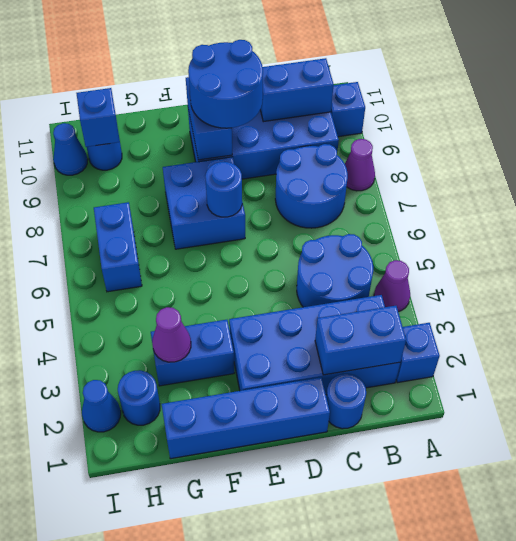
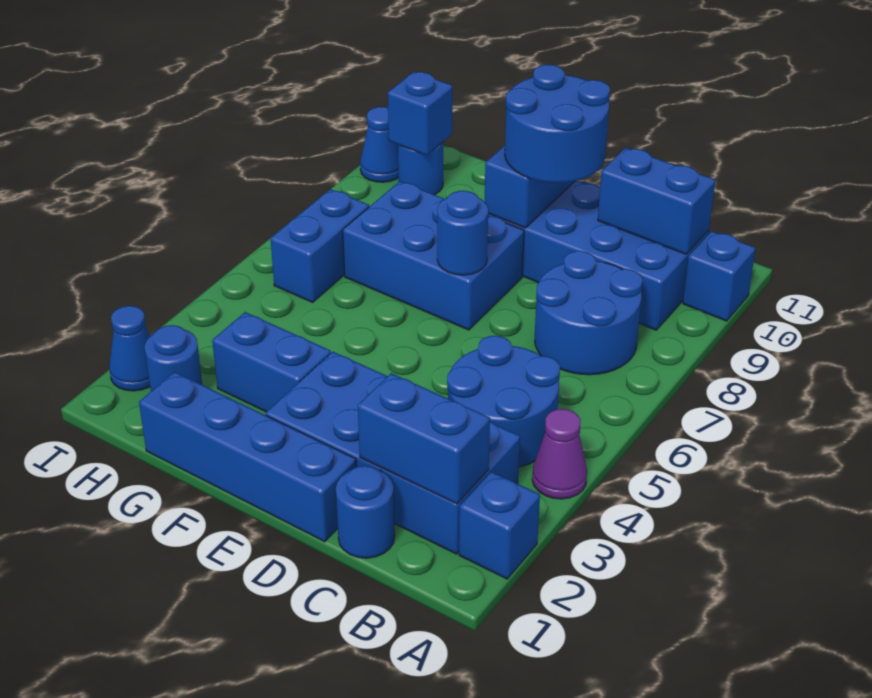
purple 1x1 cone [345,139,375,191] -> none
blue 2x2 brick [163,157,245,249] -> blue 2x3 brick [343,181,524,330]
purple 1x1 cone [152,307,191,362] -> none

